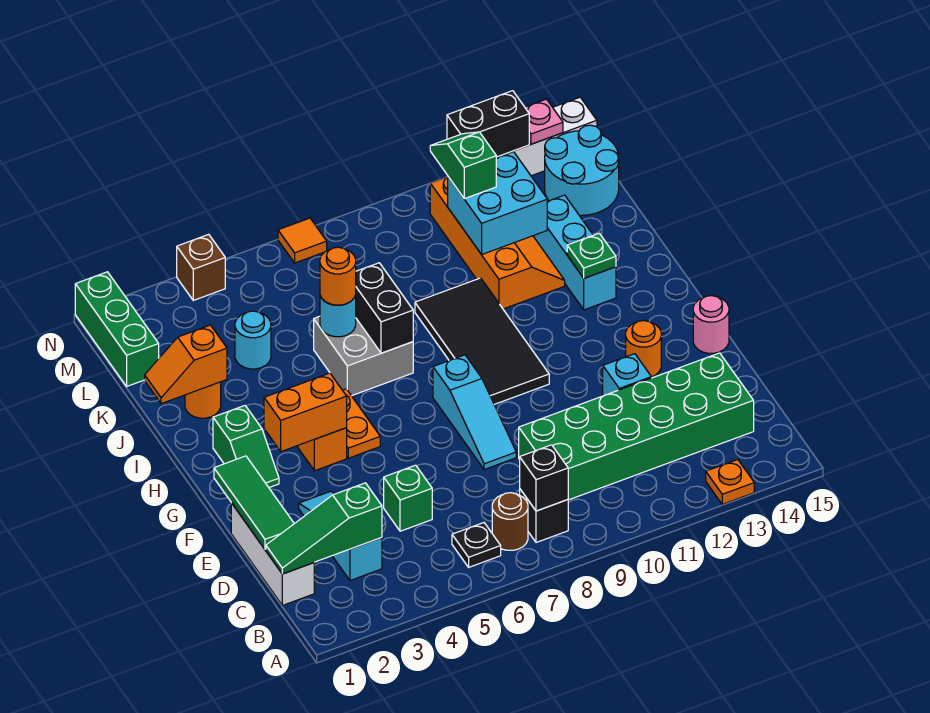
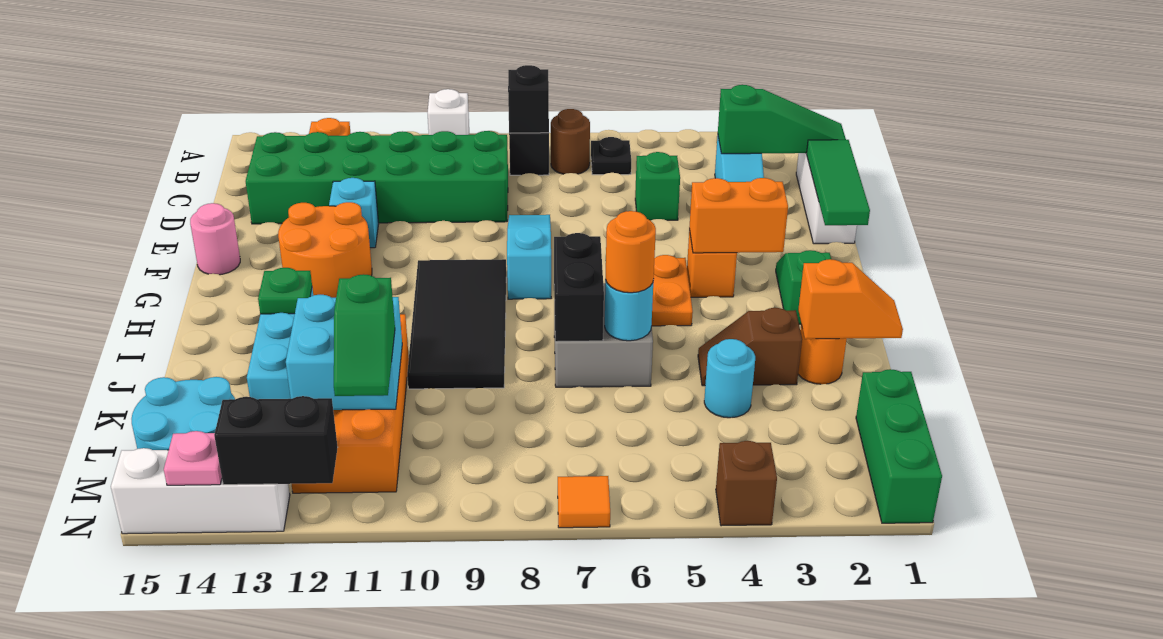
none -> white 1x1 brick [428,89,469,135]
orange 1x1 round brick [626,321,661,377] -> orange 2x2 round brick [278,202,372,298]
none -> brown 1x2 slope [698,308,802,386]

